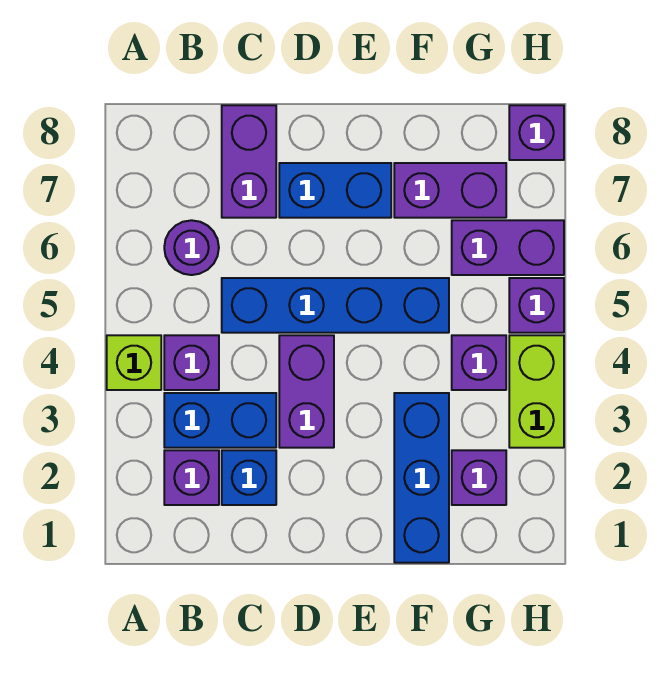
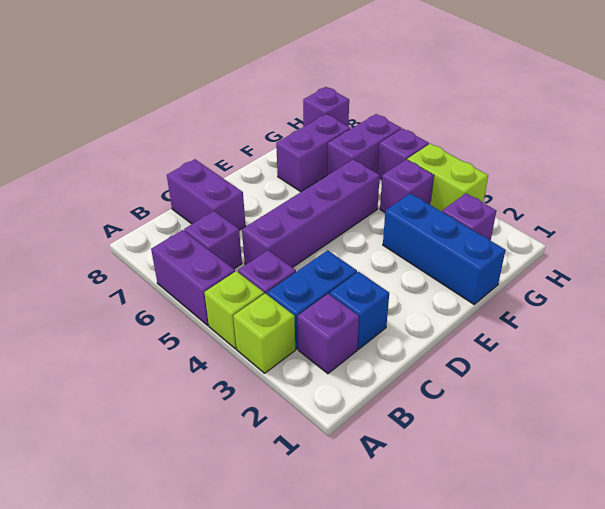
none -> lime 1x1 brick [233,293,295,373]
purple 1x1 round brick [164,220,219,275] -> purple 1x1 brick [184,211,242,269]
blue 1x4 brick [222,278,449,333] -> purple 1x4 brick [242,159,380,268]
purple 1x2 brick [279,335,334,448] -> purple 1x2 brick moved to [151,230,235,325]
blue 1x2 brick [279,163,391,218] -> none

